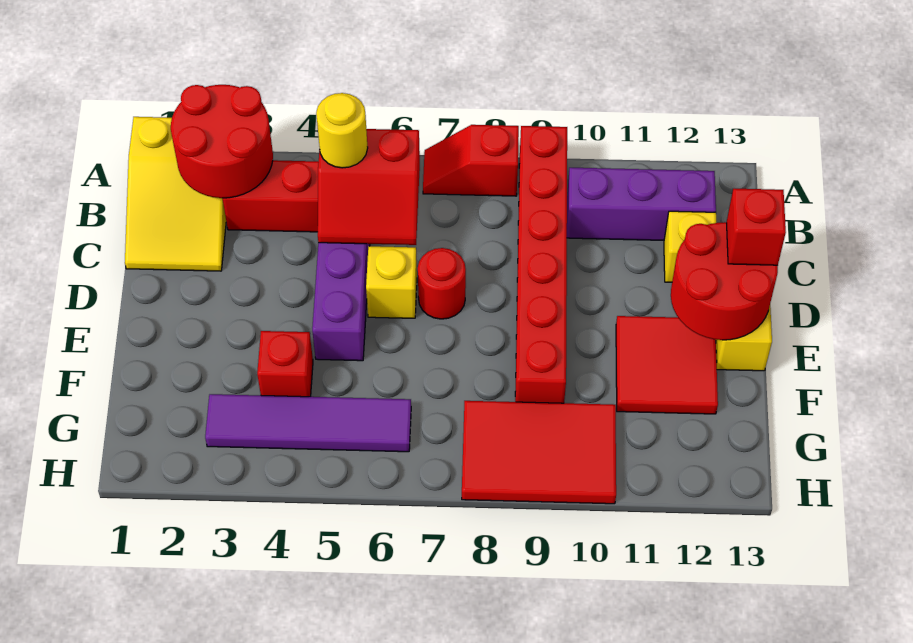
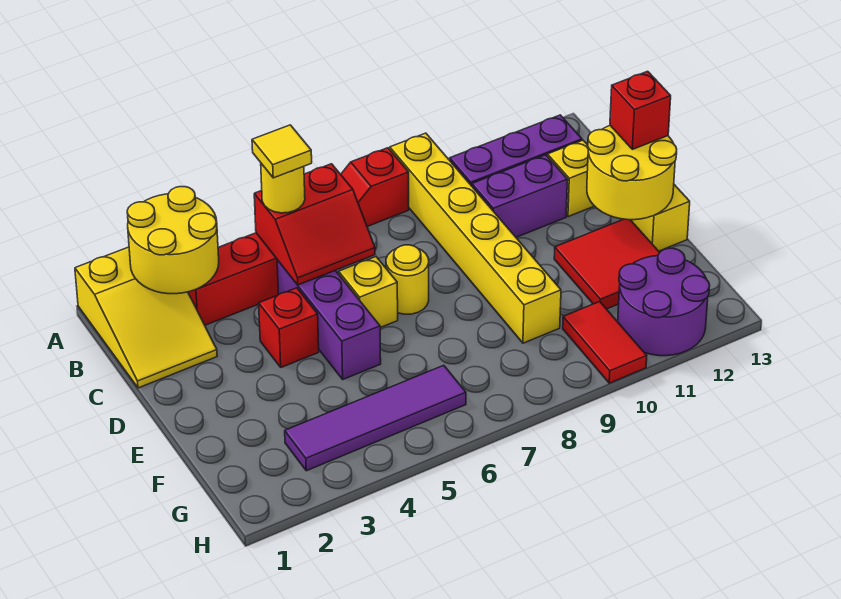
red 2x2 round brick [171,85,273,198] -> yellow 2x2 round brick [127,187,219,294]
red 1x6 brick [515,126,567,403] -> yellow 1x6 brick [390,133,561,343]
none -> yellow 1x1 tile [252,125,312,178]
none -> purple 1x2 brick [472,155,568,237]
red 1x1 round brick [418,248,466,319] -> yellow 1x1 round brick [386,245,429,314]
red 2x2 round brick [671,222,778,340] -> yellow 2x2 round brick [587,126,677,220]
red 1x1 brick [257,331,313,397] -> red 1x1 brick moved to [259,288,319,367]
red 2x3 tile [462,401,616,504] -> red 1x2 tile [563,302,647,383]
none -> purple 2x2 round brick [618,248,710,356]

